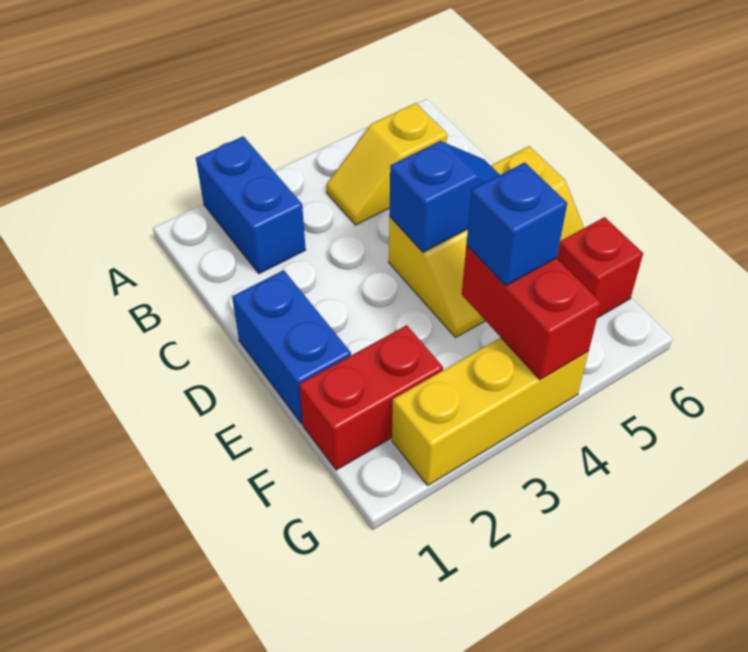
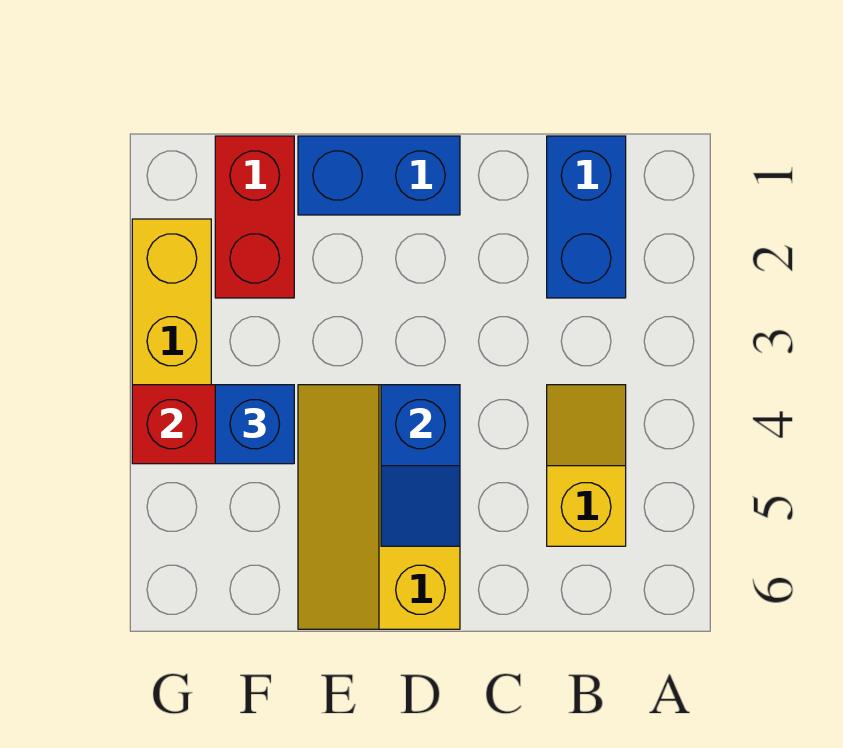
blue 1x2 brick [196,136,306,274] -> blue 1x2 brick turned to [547,136,626,298]
red 1x1 brick [557,217,643,318] -> none

